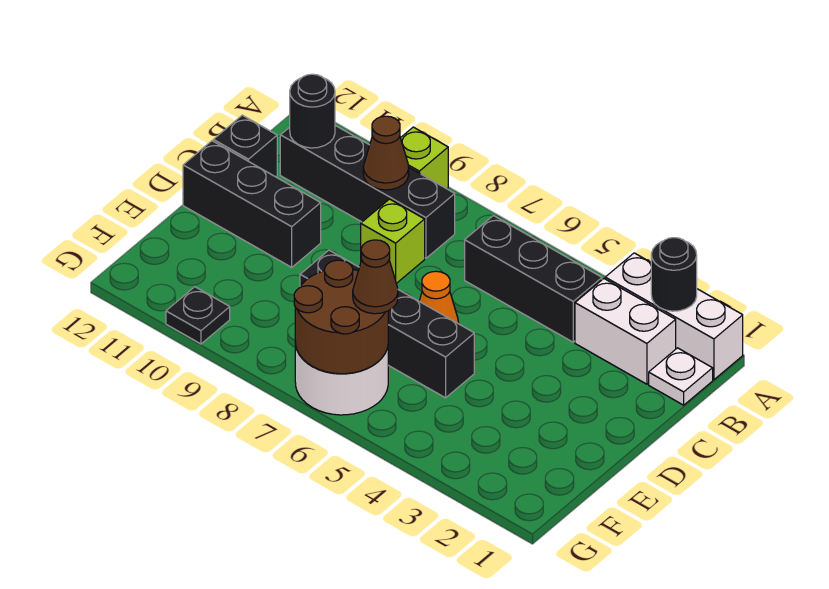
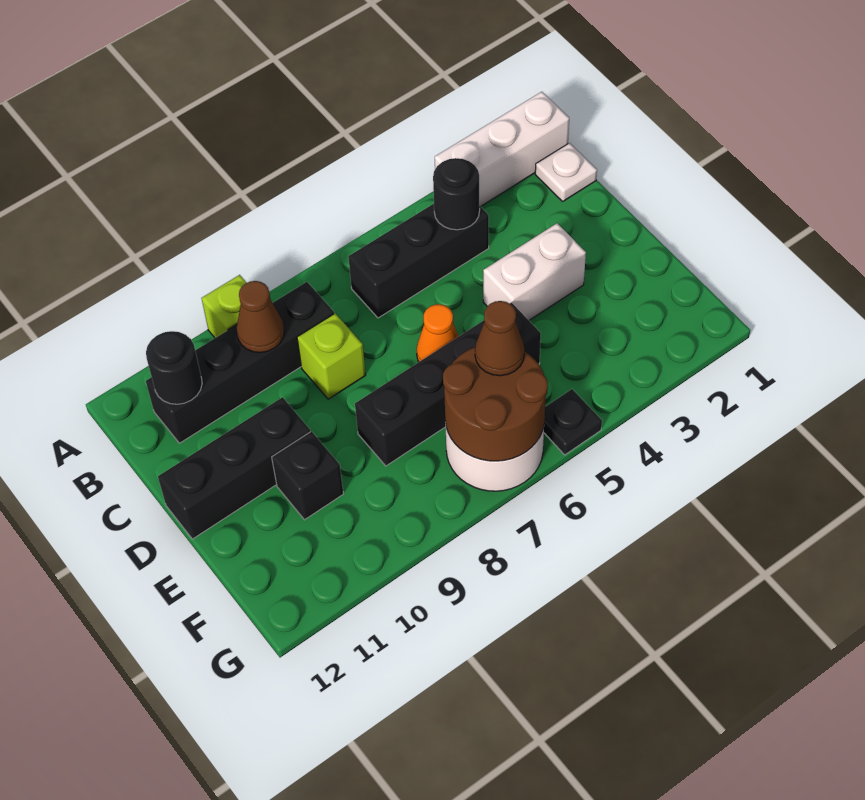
black 1x1 round brick [651,238,697,311] -> black 1x1 round brick moved to [433,158,480,230]
white 1x2 brick [575,279,676,384] -> white 1x2 brick moved to [483,223,586,320]
black 1x1 brick [213,115,277,177] -> black 1x1 brick moved to [272,431,343,520]
black 1x1 plate [166,287,230,344] -> black 1x1 plate moved to [544,389,602,455]

